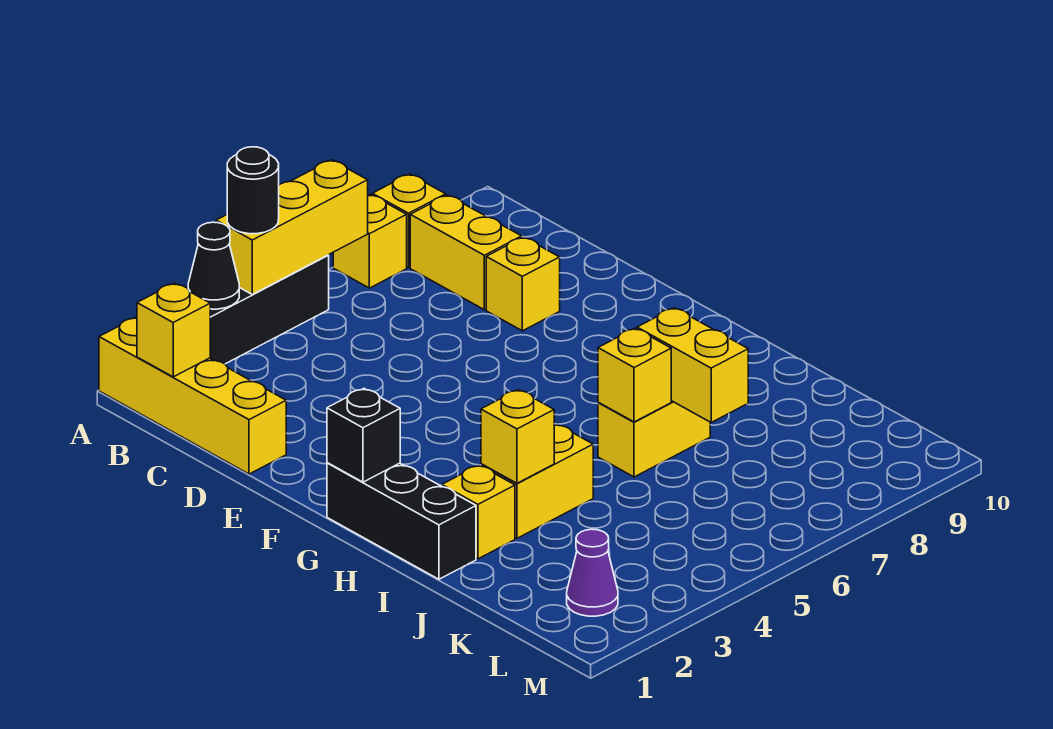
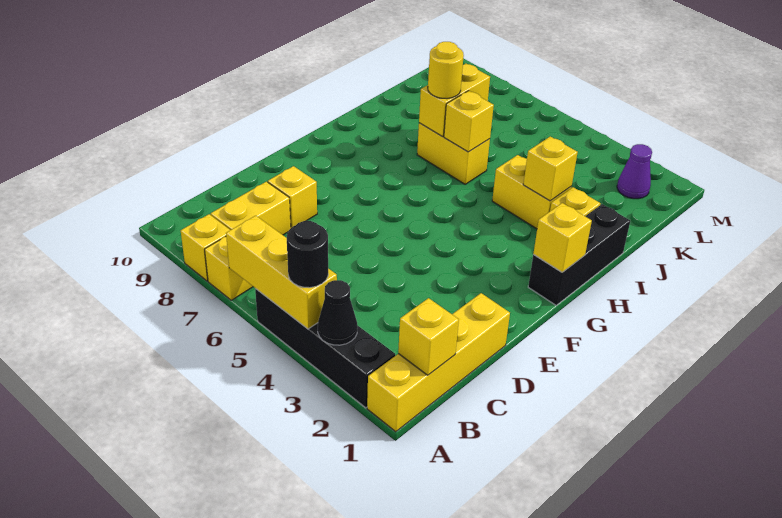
black 1x1 brick [327,389,400,482] -> yellow 1x1 brick [533,203,592,272]
none -> yellow 1x1 round brick [428,42,464,99]

